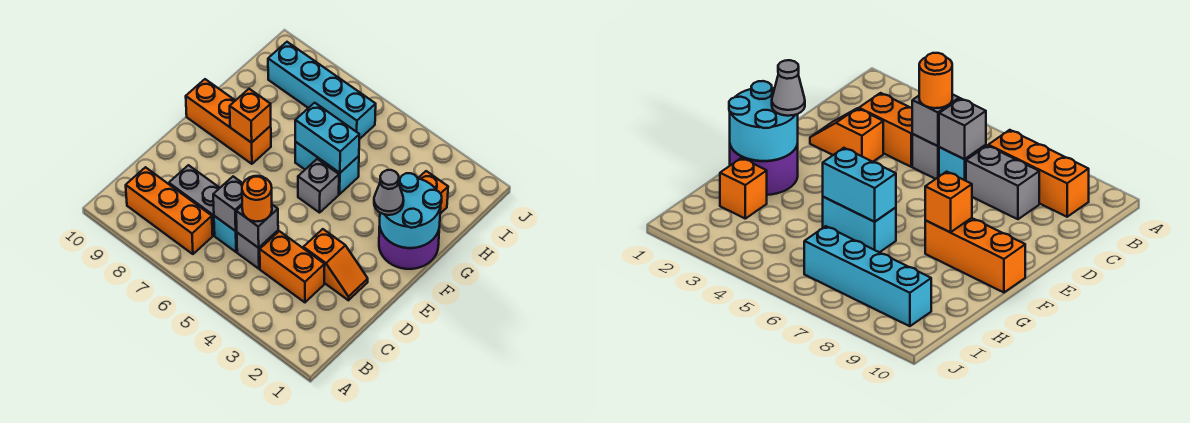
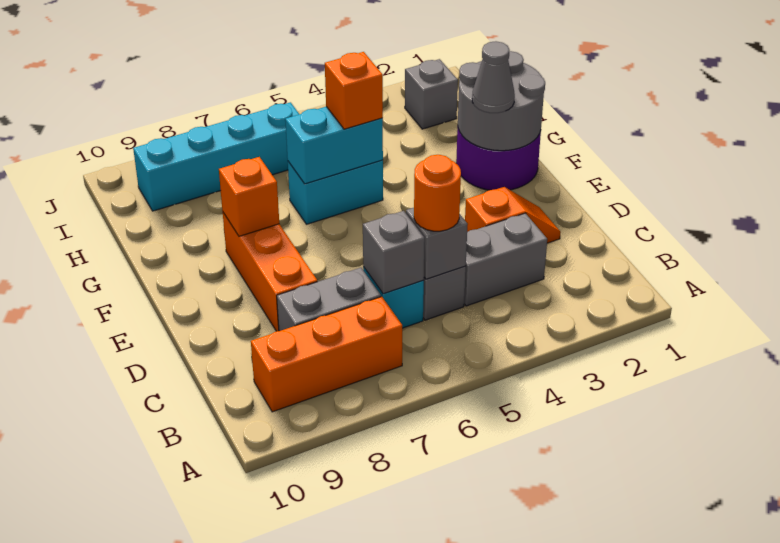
orange 1x2 brick [260,231,325,302] -> grey 1x2 brick [464,213,547,306]
cyan 2x2 round brick [380,173,442,248] -> grey 2x2 round brick [458,51,545,151]
grey 1x1 brick [298,159,339,213] -> grey 1x1 brick moved to [405,59,458,129]
orange 1x3 brick [186,79,271,164] -> orange 1x3 brick turned to [223,213,317,331]
orange 1x1 brick [418,171,448,214] -> orange 1x1 brick moved to [325,52,383,129]

